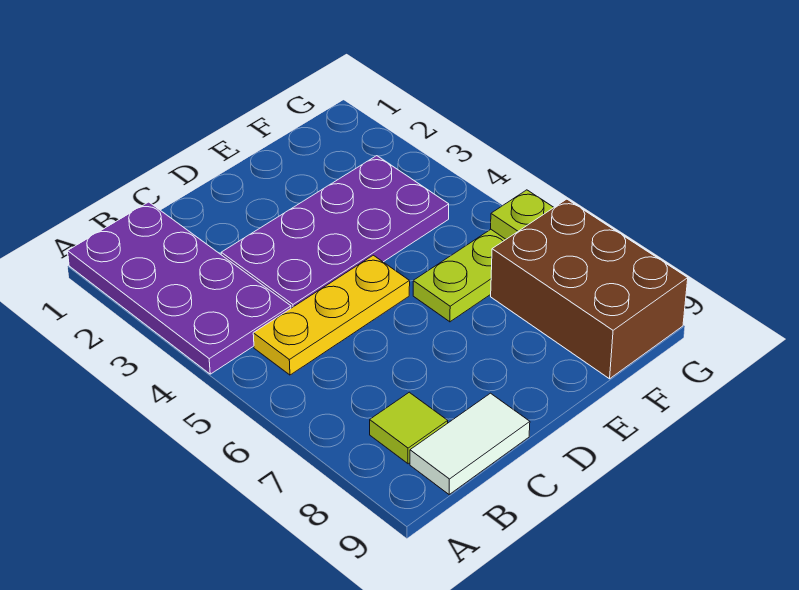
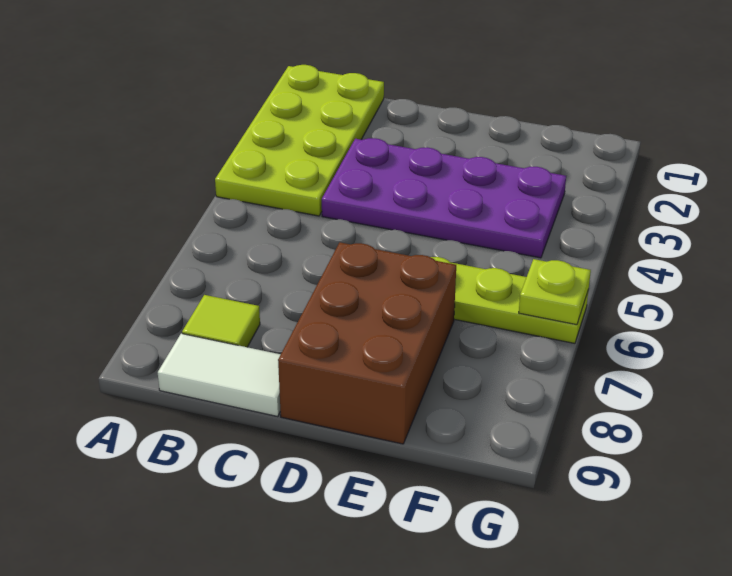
purple 2x4 plate [68,202,291,374] -> lime 2x4 plate [215,65,384,216]
yellow 1x3 plate [253,255,410,375] -> none
brown 2x3 brick [491,199,688,379] -> brown 2x3 brick moved to [278,242,456,444]

